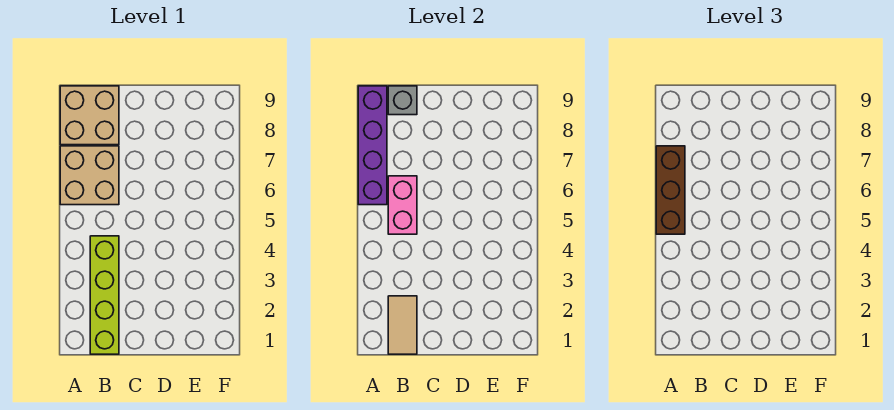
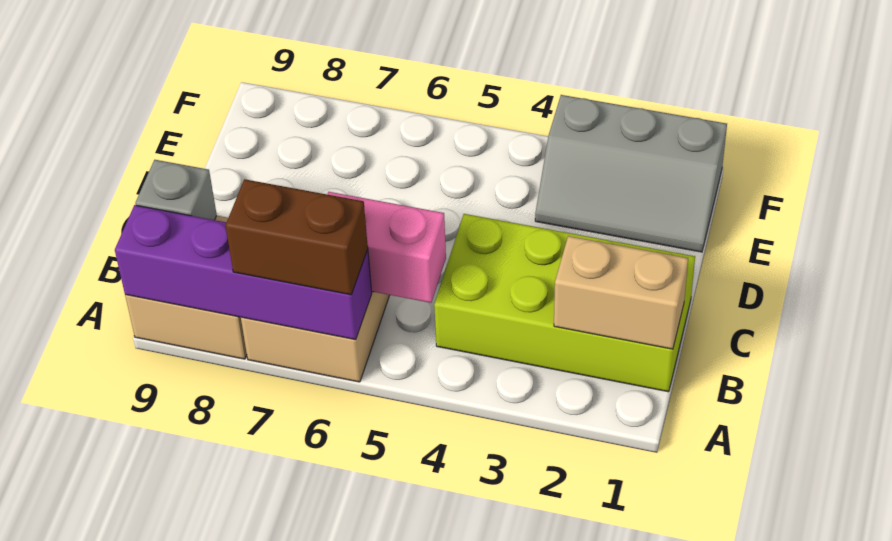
brown 1x3 brick [656,146,685,234] -> brown 1x2 brick [226,179,368,295]
lime 1x4 brick [90,236,119,354] -> lime 2x4 brick [434,214,695,392]
tan 1x2 tile [388,296,417,354] -> tan 1x2 brick [554,236,688,349]
none -> grey 2x3 slope [535,95,727,252]

